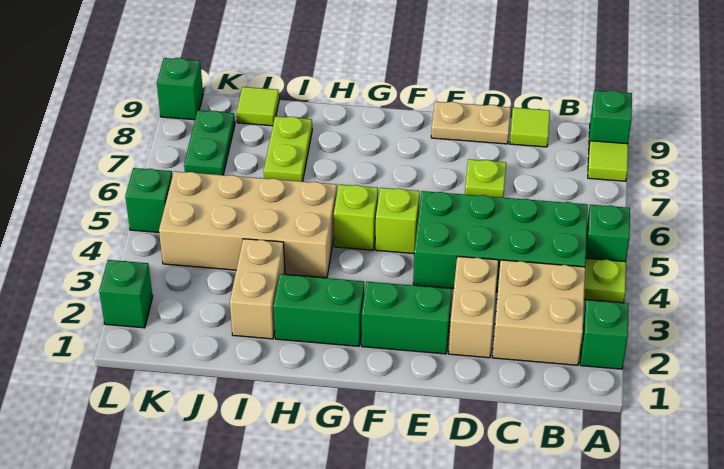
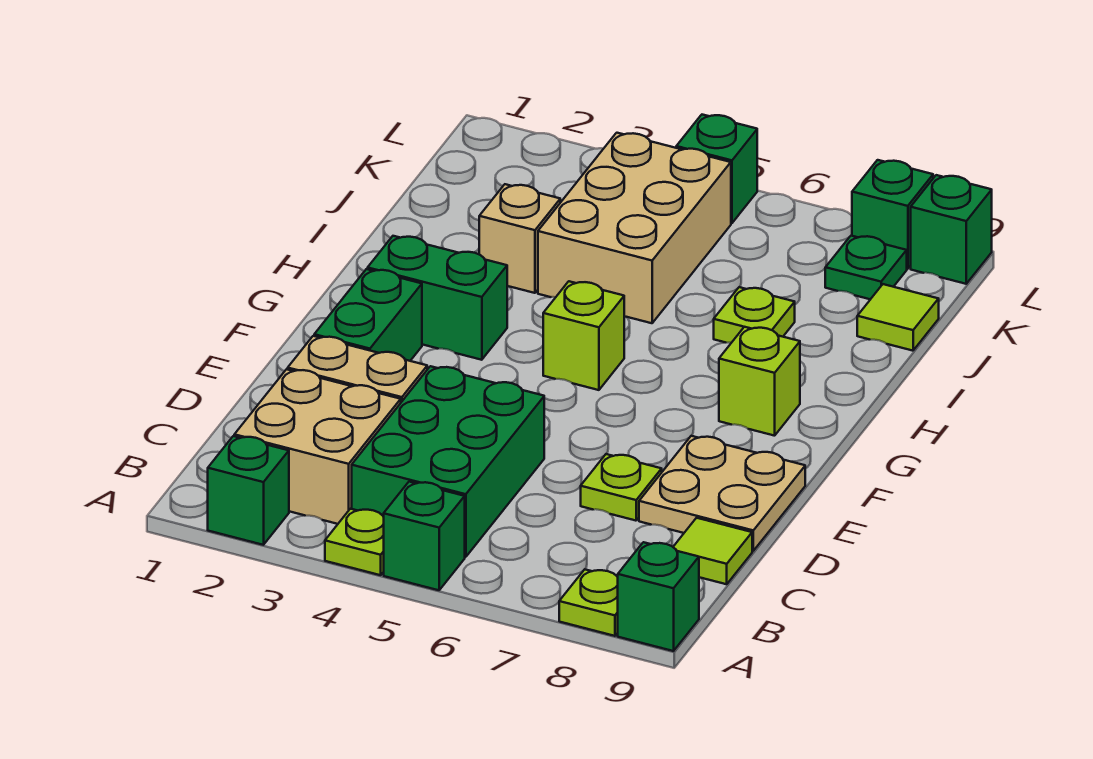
lime 1x1 tile [588,141,628,181] -> lime 1x1 plate [559,569,618,636]
green 2x4 brick [413,191,588,292] -> green 2x3 brick [352,366,544,557]
tan 1x2 plate [431,102,511,144] -> tan 2x2 plate [639,436,805,551]
lime 1x1 brick [376,188,420,254] -> lime 1x1 brick moved to [719,327,800,436]
green 1x2 brick [274,274,364,346] -> green 1x2 brick turned to [368,236,507,360]
tan 2x4 brick [159,171,337,278] -> tan 2x3 brick [538,133,731,323]
tan 1x2 brick [230,239,285,339] -> tan 1x1 brick [479,184,560,293]
lime 1x2 plate [264,116,312,182] -> lime 1x1 plate [714,287,795,343]
green 1x2 plate [184,110,235,175] -> green 1x1 plate [825,236,907,299]
green 1x1 brick [99,260,153,328] -> green 1x1 brick moved to [852,160,933,269]

